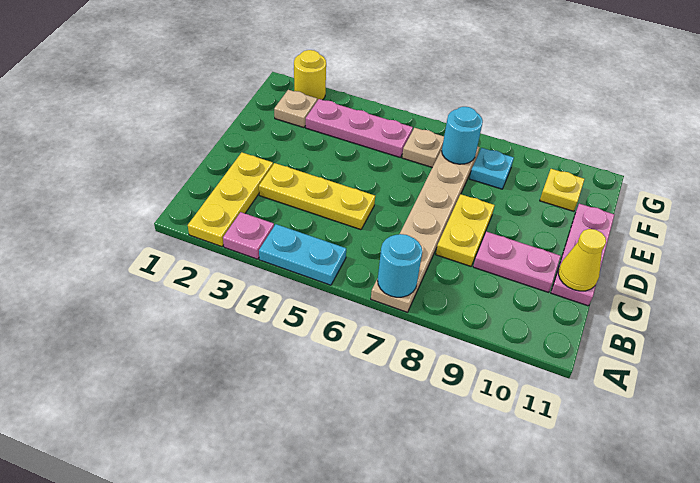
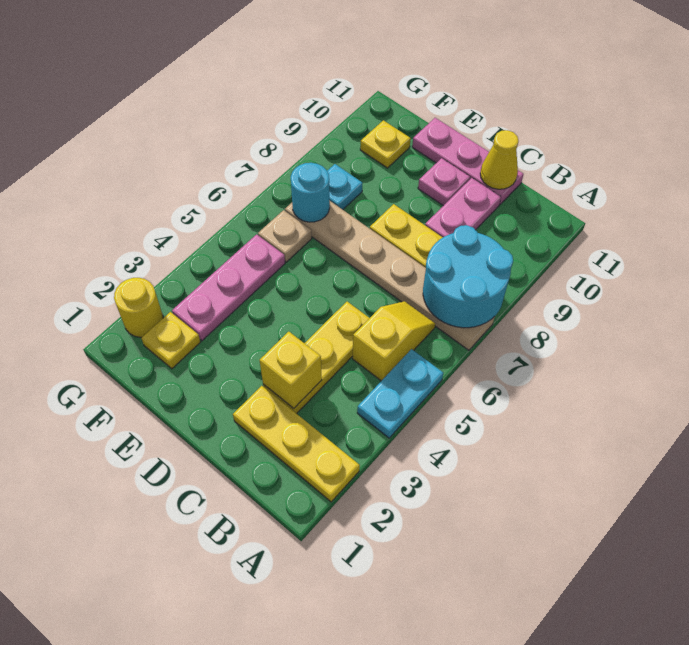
pink 1x1 plate [223,212,274,259] -> pink 1x1 plate moved to [418,158,470,206]
cyan 1x1 round brick [378,234,422,297] -> cyan 2x2 round brick [423,225,513,328]
none -> yellow 1x2 slope [353,301,435,381]
none -> yellow 1x1 brick [260,332,322,408]
tan 1x1 plate [274,90,317,128] -> yellow 1x1 plate [141,312,200,369]

